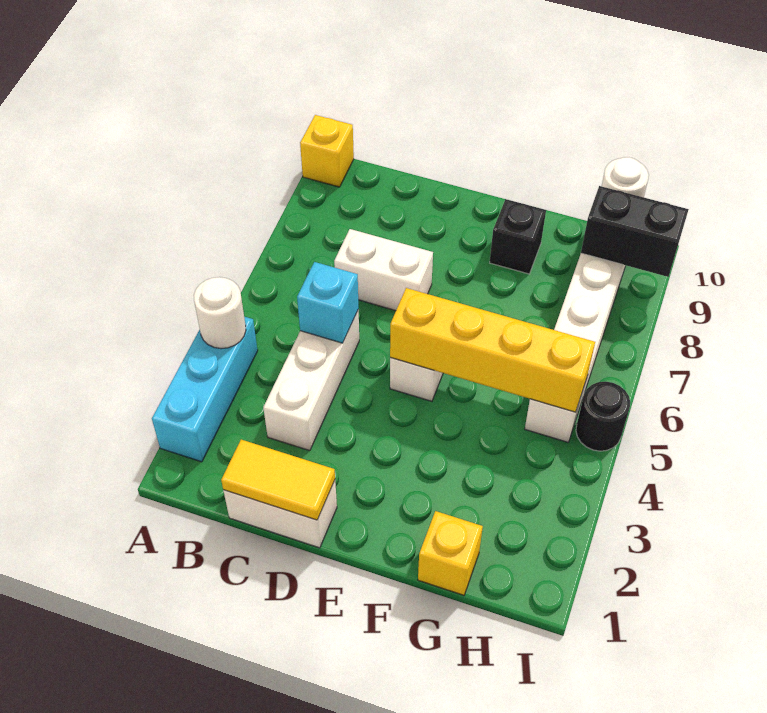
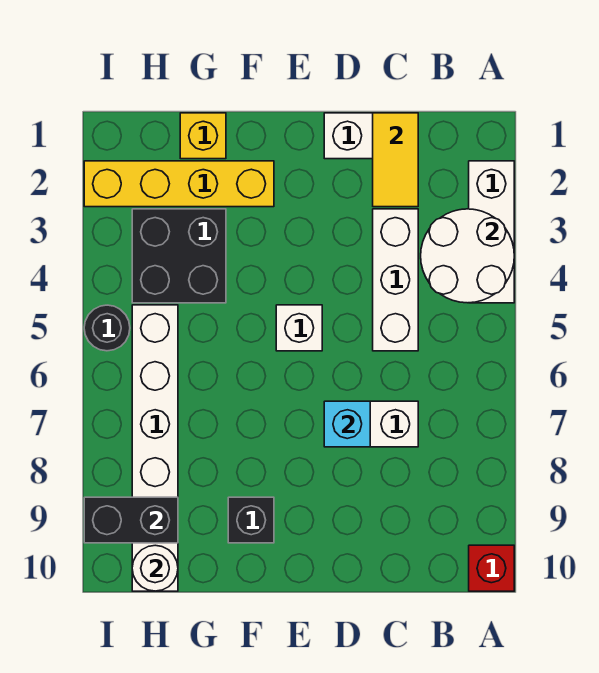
cyan 1x3 brick [152,317,258,462] -> white 1x3 brick [469,161,514,303]
white 1x1 round brick [194,277,246,349] -> white 2x2 round brick [421,209,514,303]
yellow 1x1 brick [300,115,354,187] -> red 1x1 brick [469,545,514,591]
yellow 1x2 tile [221,440,335,520] -> yellow 1x2 tile turned to [373,113,418,207]
cyan 1x1 brick [297,262,359,343] -> cyan 1x1 brick moved to [324,401,370,447]
yellow 1x4 brick [390,288,595,412] -> yellow 1x4 brick moved to [84,161,274,207]
none -> black 2x2 brick [132,209,226,303]

